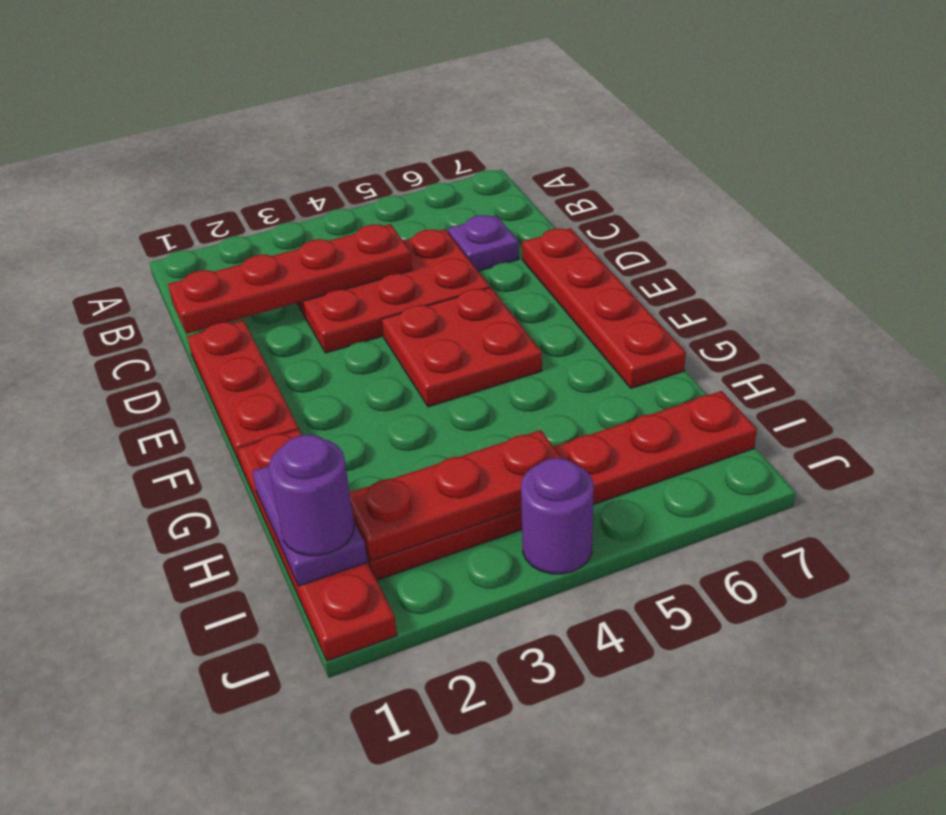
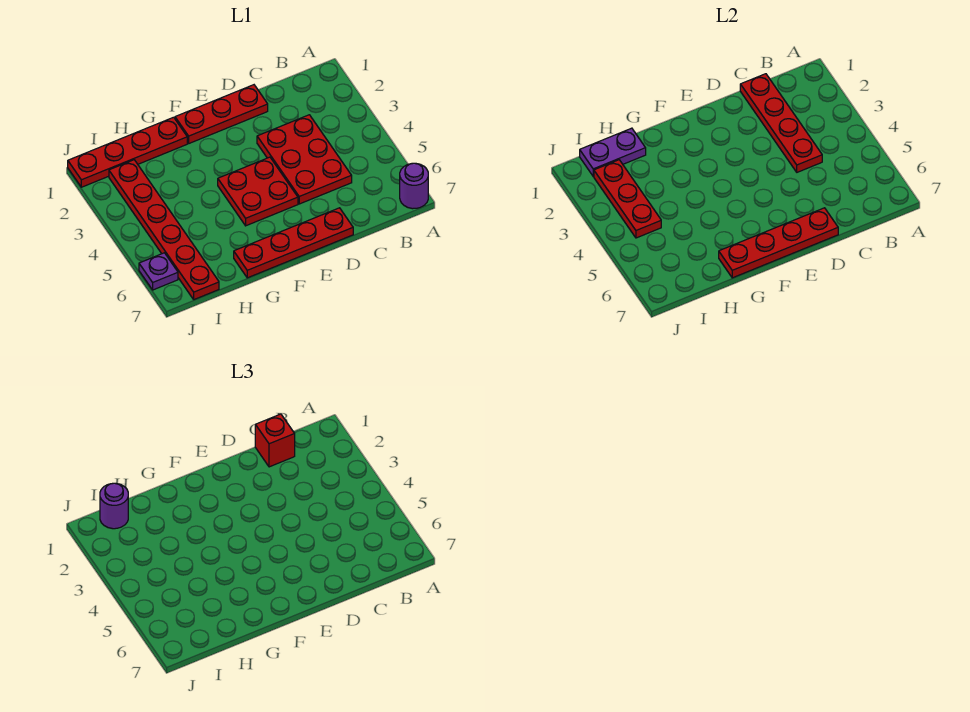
none -> red 1x1 brick [255,414,295,467]
purple 1x1 plate [448,215,519,271] -> purple 1x1 plate moved to [139,253,178,290]
none -> red 1x4 plate [719,208,838,278]
purple 1x1 round brick [521,458,594,574] -> purple 1x1 round brick moved to [400,163,428,209]

